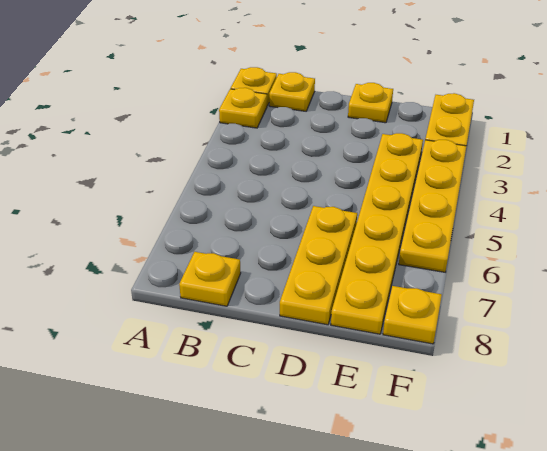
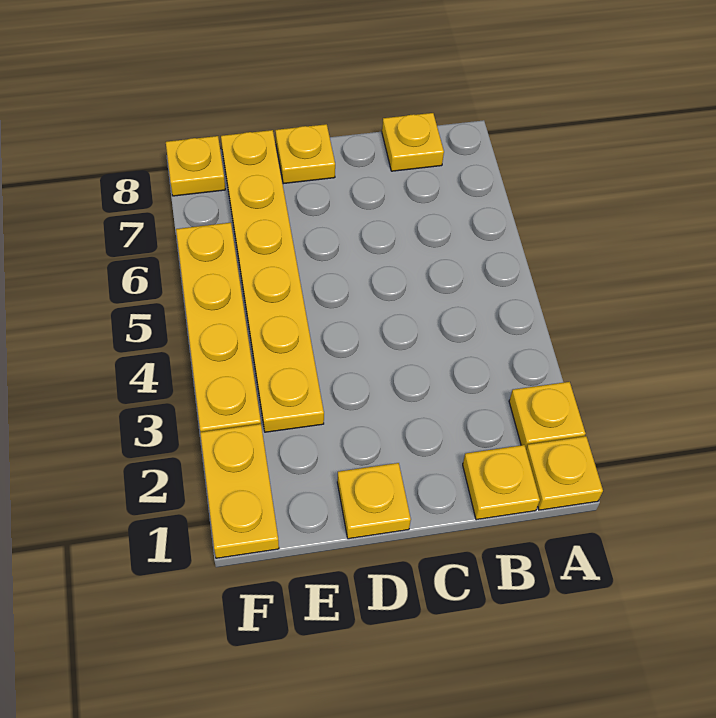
yellow 1x3 plate [280,206,357,325] -> yellow 1x1 plate [275,124,335,184]

